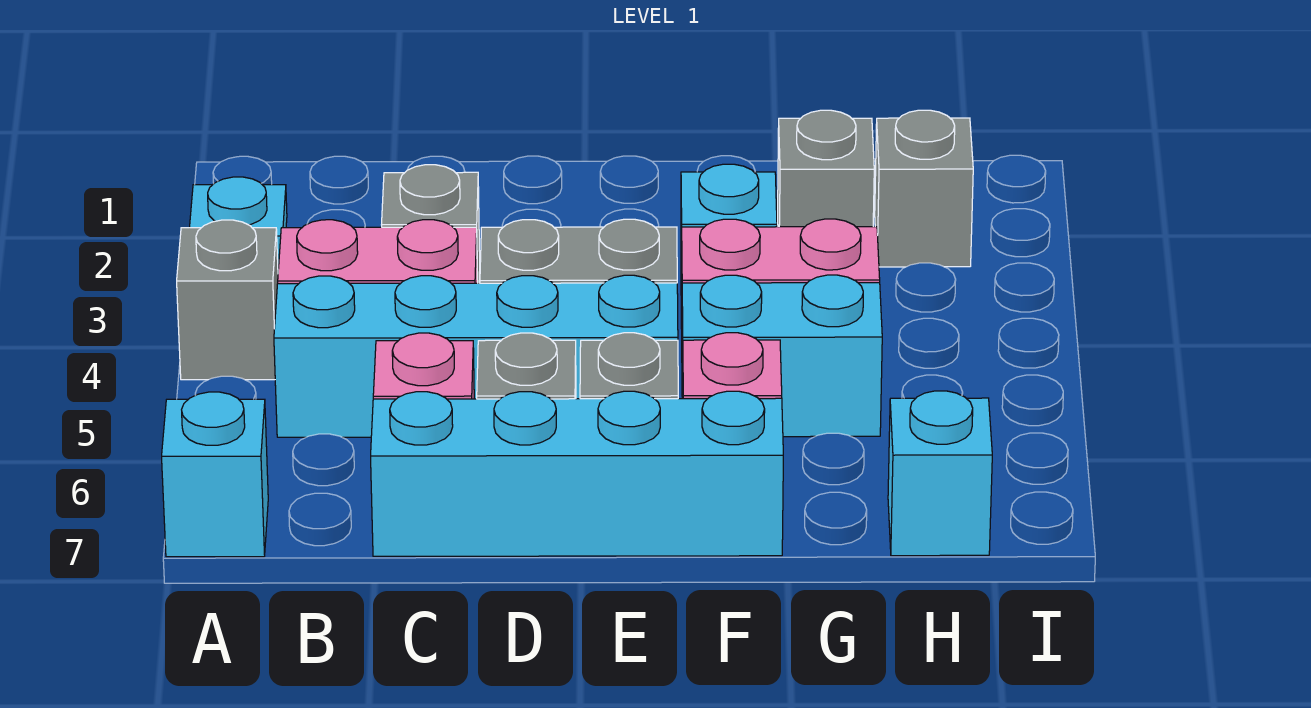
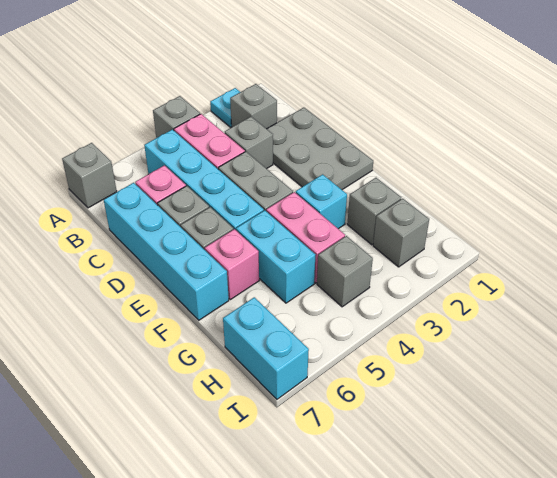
cyan 1x1 brick [162,392,268,557] -> grey 1x1 brick [62,143,117,208]
none -> grey 1x1 brick [230,84,277,129]
none -> grey 2x3 plate [267,108,373,190]
none -> grey 1x1 brick [317,236,373,307]
cyan 1x1 brick [888,391,992,556] -> cyan 1x2 brick [223,297,309,399]

